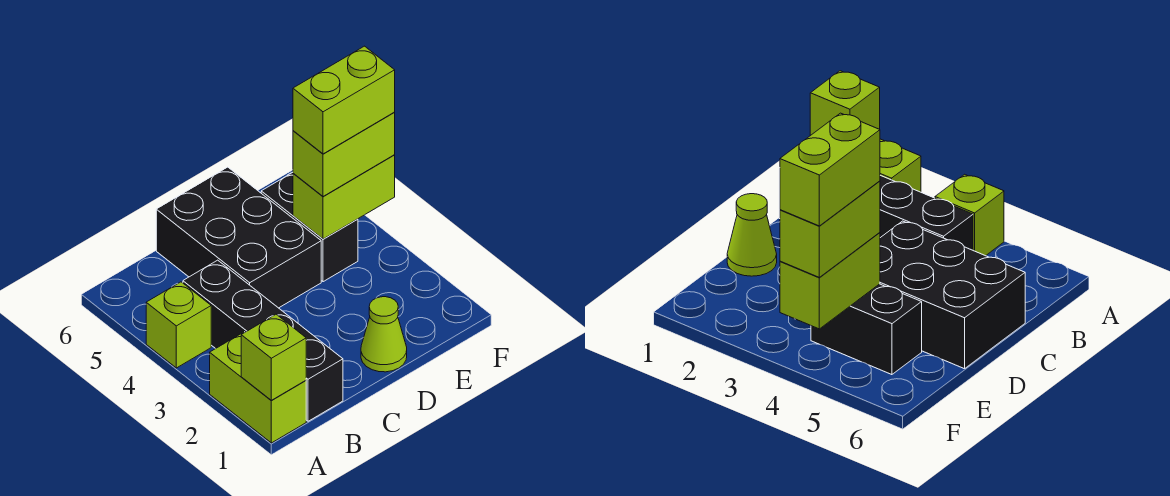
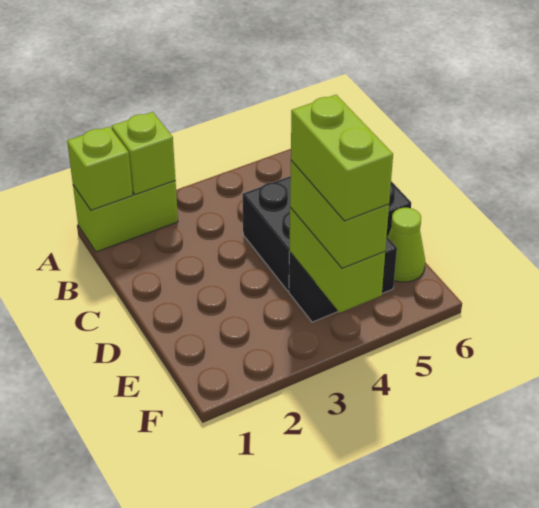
lime 1x1 brick [146,282,211,368] -> lime 1x1 brick moved to [112,112,175,195]
black 1x4 brick [183,260,343,421] -> none
lime 1x1 cone [361,297,407,372] -> lime 1x1 cone moved to [388,208,425,282]

